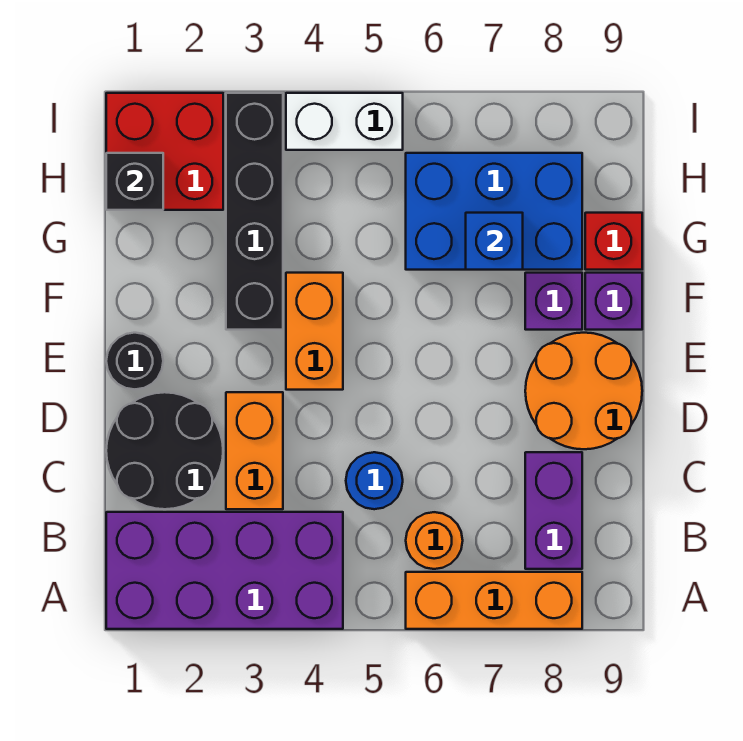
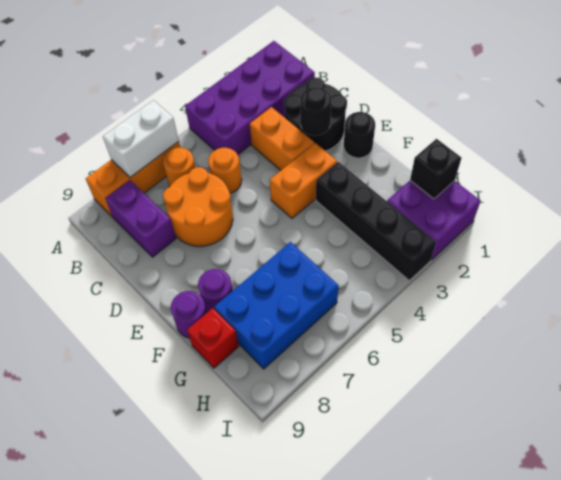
blue 1x1 round brick [346,452,403,509] -> orange 1x1 round brick [208,148,242,193]
none -> black 1x1 round brick [300,87,331,136]
orange 2x2 round brick [525,333,642,449] -> orange 2x2 round brick moved to [163,167,233,246]
orange 1x2 brick [286,273,343,390] -> orange 1x2 brick turned to [270,143,337,218]
purple 1x1 brick [525,273,582,330] -> purple 1x1 round brick [198,269,233,312]
purple 1x1 brick [585,273,642,330] -> purple 1x1 round brick [171,291,207,338]
blue 1x1 brick [466,213,523,270] -> none
red 2x2 brick [106,93,223,210] -> purple 2x2 brick [387,181,481,260]
white 1x2 brick [286,93,403,150] -> white 1x2 brick moved to [103,100,179,177]

